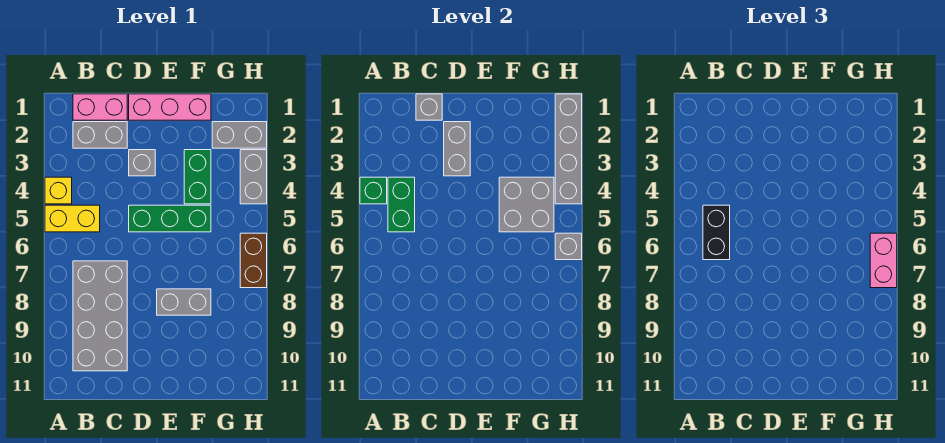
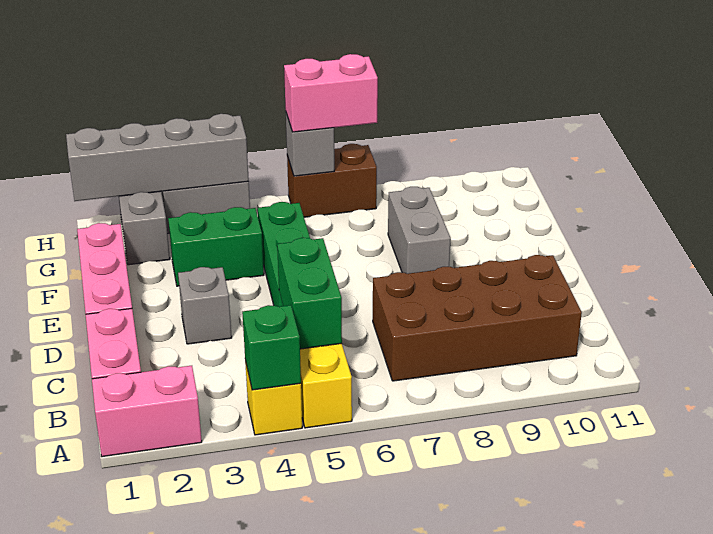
none -> pink 1x2 brick [92,366,202,457]
grey 1x2 brick [73,122,127,148] -> none
green 1x2 brick [388,177,415,232] -> green 1x2 brick turned to [277,238,342,349]
black 1x2 brick [703,205,730,260] -> none
grey 2x4 brick [73,261,127,371] -> brown 2x4 brick [373,255,582,381]
grey 1x1 brick [416,94,442,120] -> none
grey 1x2 brick [444,122,470,176] -> none
grey 2x2 brick [499,177,554,232] -> none

